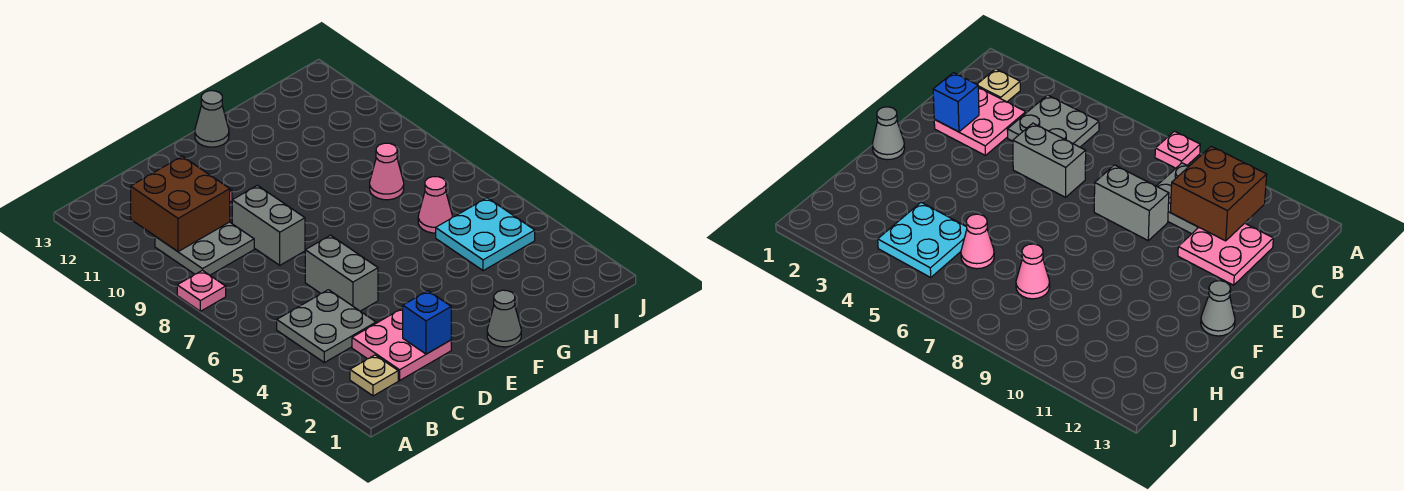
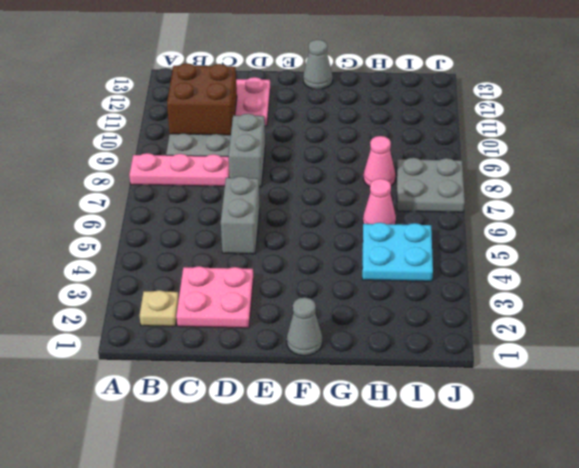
pink 1x1 plate [177,270,226,311] -> pink 1x3 plate [129,153,229,186]
grey 2x2 plate [277,290,376,363] -> grey 2x2 plate moved to [397,158,465,212]
blue 1x1 brick [403,291,451,354] -> none

